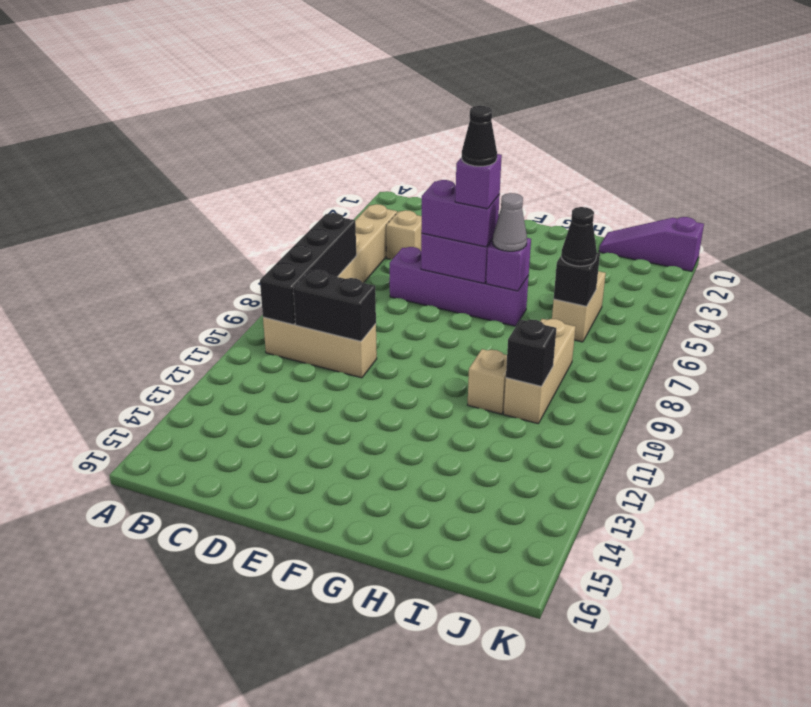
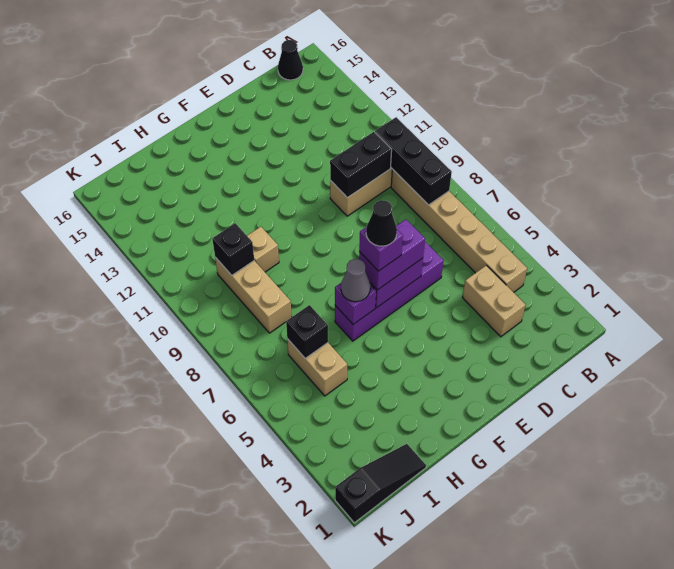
black 1x4 brick [260,213,356,325] -> black 1x3 brick [375,117,452,205]
tan 1x1 brick [386,210,422,259] -> tan 1x2 brick [462,265,526,337]
purple 1x3 slope [599,217,704,271] -> black 1x3 slope [335,444,426,523]
black 1x1 cone [561,207,597,266] -> black 1x1 cone moved to [278,40,303,80]

